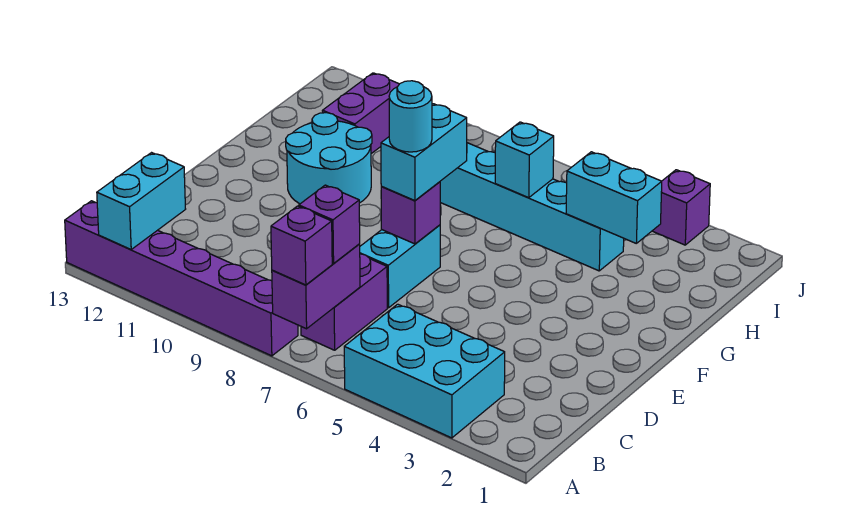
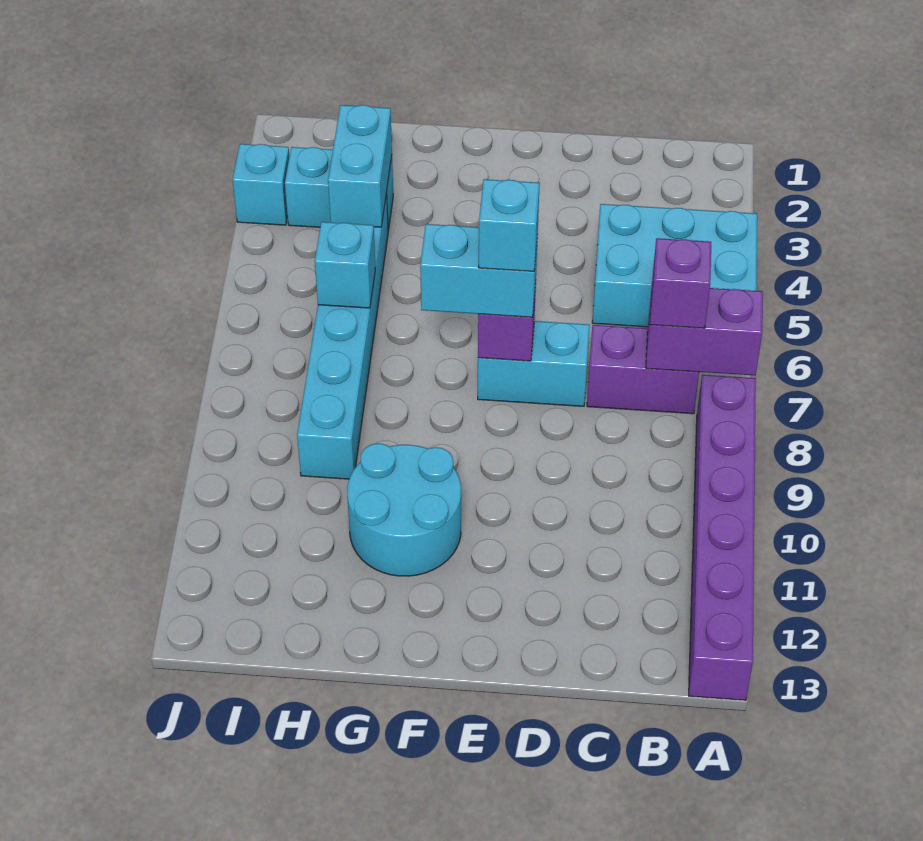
cyan 2x3 brick [344,304,505,438] -> cyan 2x3 brick turned to [592,204,757,327]
purple 1x1 brick [271,206,332,285] -> none
cyan 1x2 brick [97,153,185,249] -> cyan 1x2 brick moved to [285,147,393,231]
cyan 1x1 round brick [389,81,432,152] -> cyan 1x1 brick [479,179,540,271]
purple 1x2 brick [322,73,399,154] -> none
purple 1x1 brick [653,170,710,245] -> cyan 1x1 brick [233,144,289,225]

